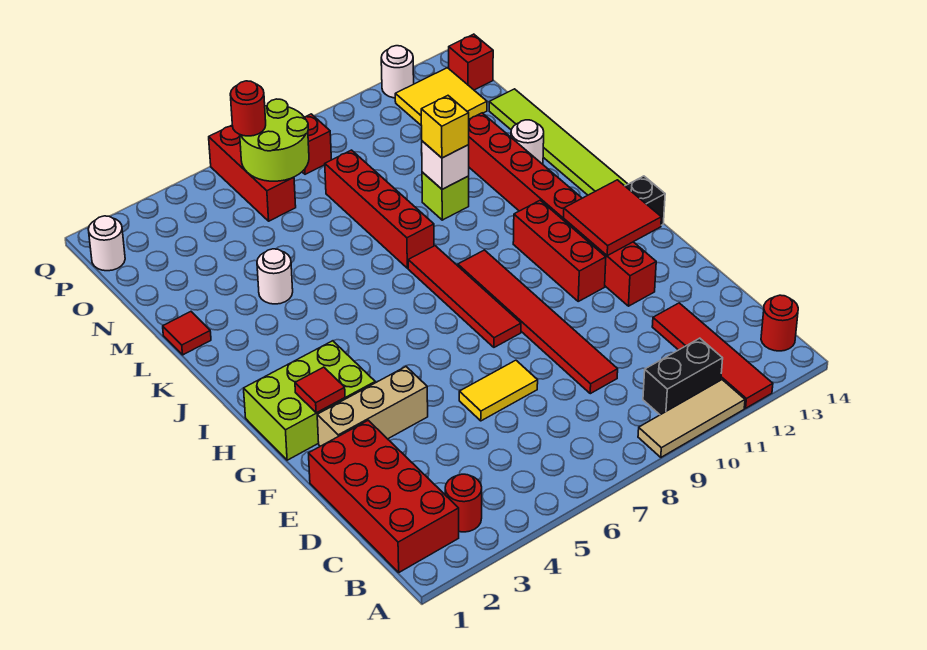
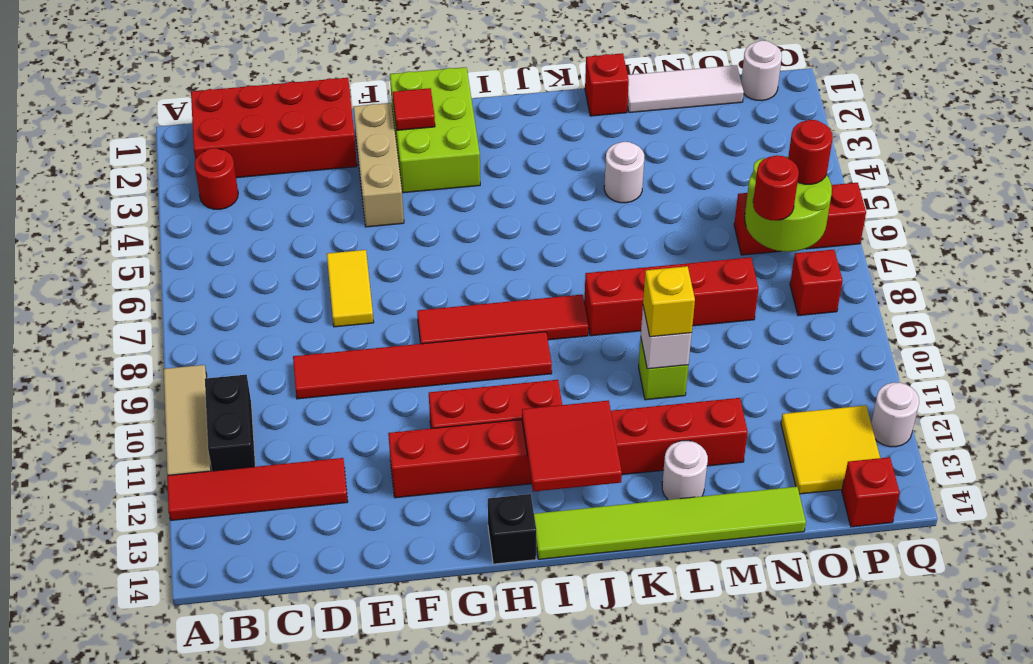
red 1x1 round brick [761,295,798,351] -> red 1x1 round brick moved to [753,155,799,221]
red 2x2 tile [564,180,661,256] -> red 2x2 tile moved to [522,401,622,492]
red 1x1 tile [163,312,211,355] -> red 1x1 brick [585,53,629,116]
none -> white 1x3 tile [627,65,744,113]

